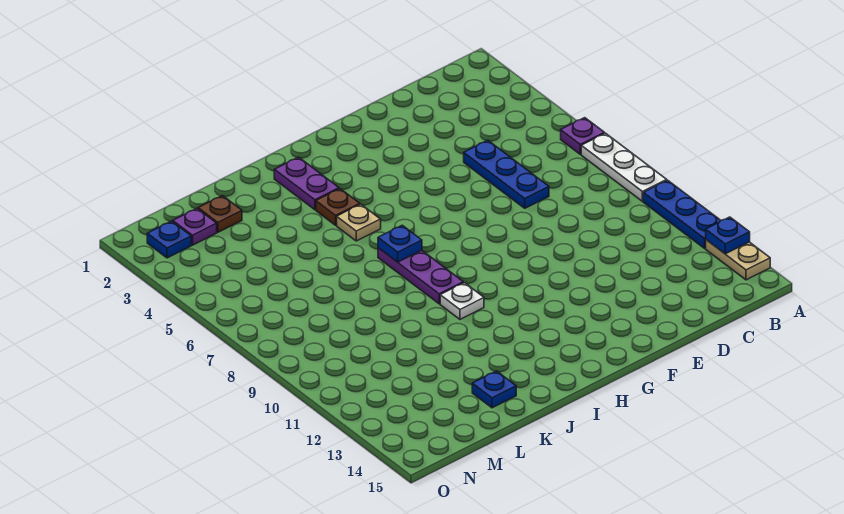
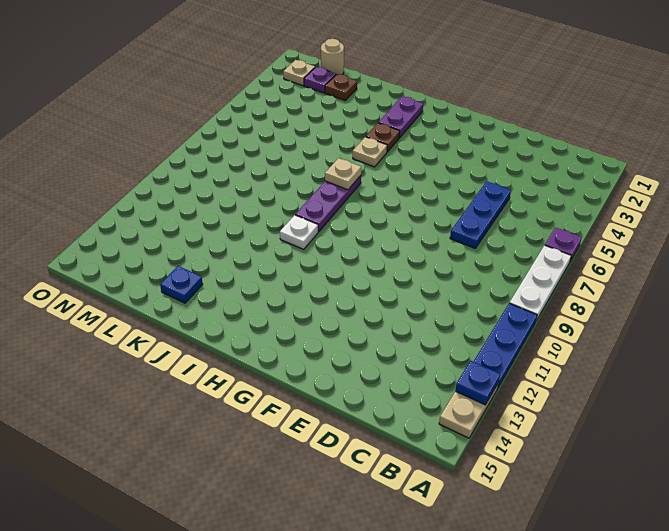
blue 1x1 plate [378,225,422,262] -> tan 1x1 plate [325,158,361,190]
none -> tan 1x1 round brick [321,39,344,75]
blue 1x1 plate [147,221,191,258] -> tan 1x1 plate [283,60,315,86]

